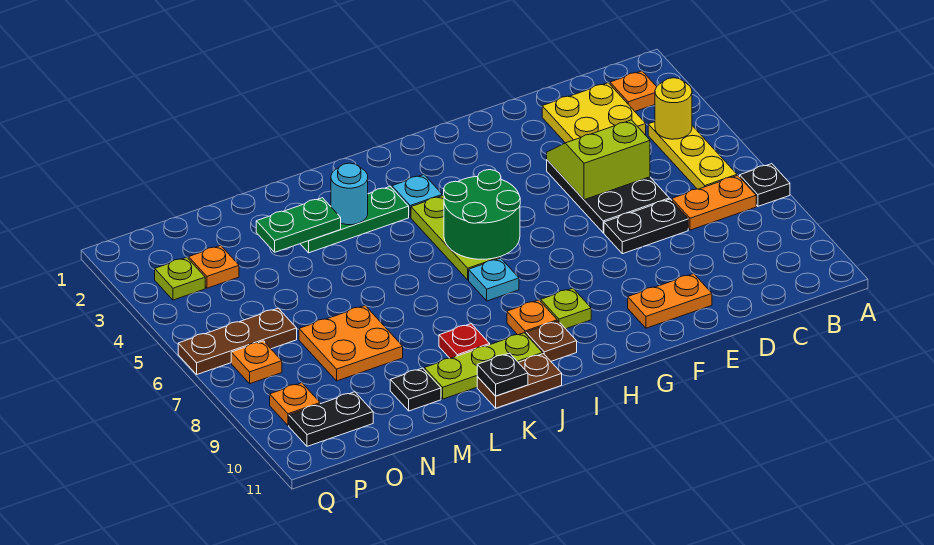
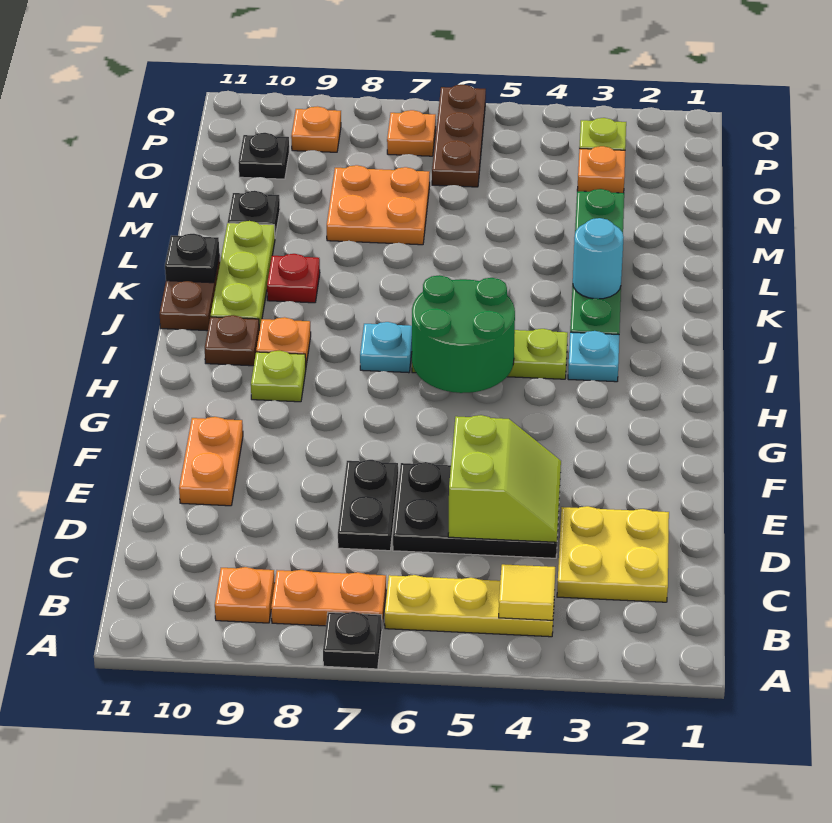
orange 1x1 plate [610,71,657,111] -> orange 1x1 plate moved to [215,567,275,623]
yellow 1x1 round brick [655,78,692,139] -> yellow 1x1 tile [499,564,555,620]
orange 1x2 plate [672,176,756,230] -> orange 1x2 plate turned to [271,570,386,626]
black 1x2 plate [289,392,373,446] -> black 1x1 plate [238,133,289,179]

